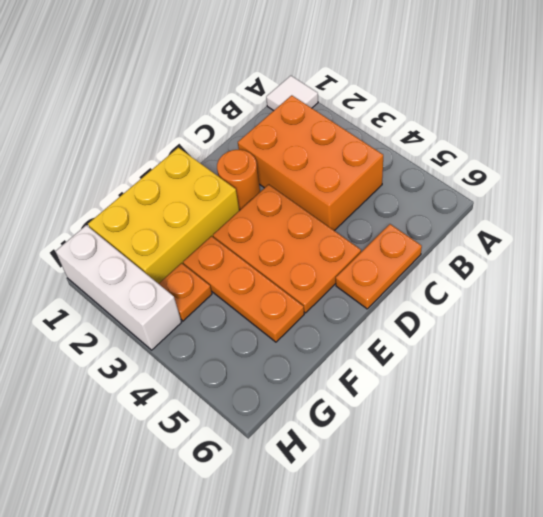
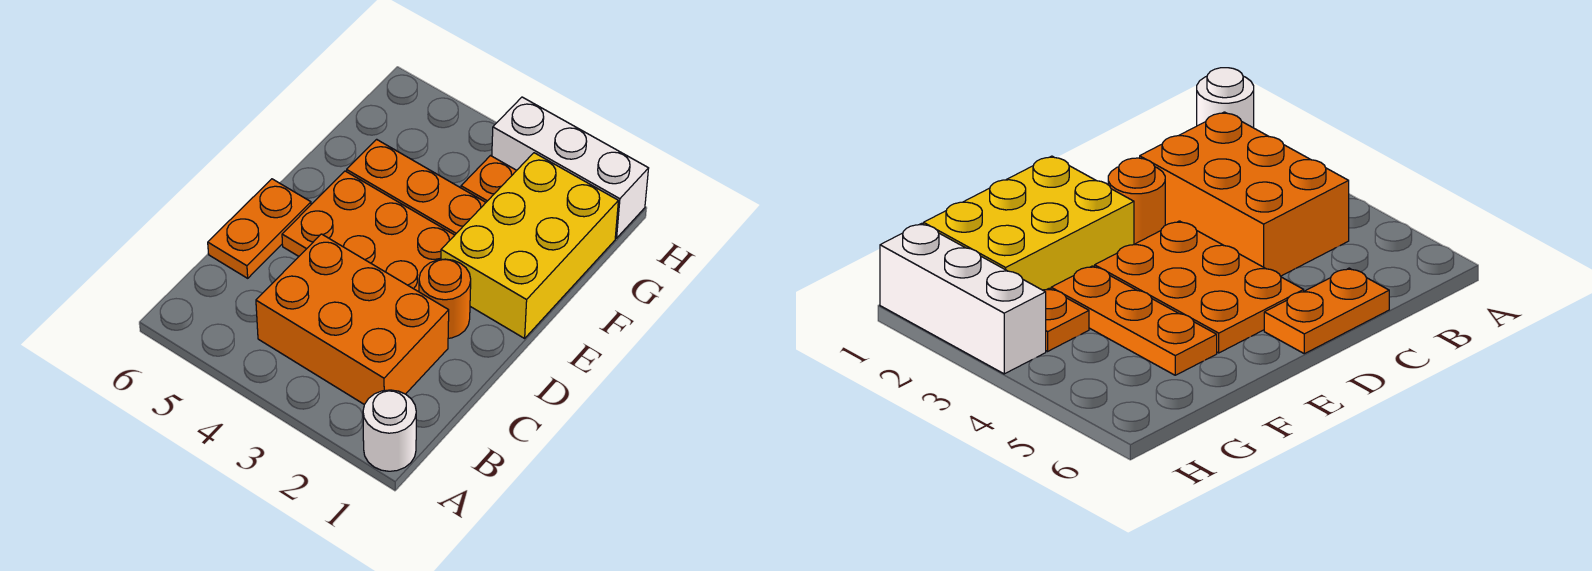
white 1x1 tile [266,76,318,111] -> white 1x1 round brick [363,390,416,471]

